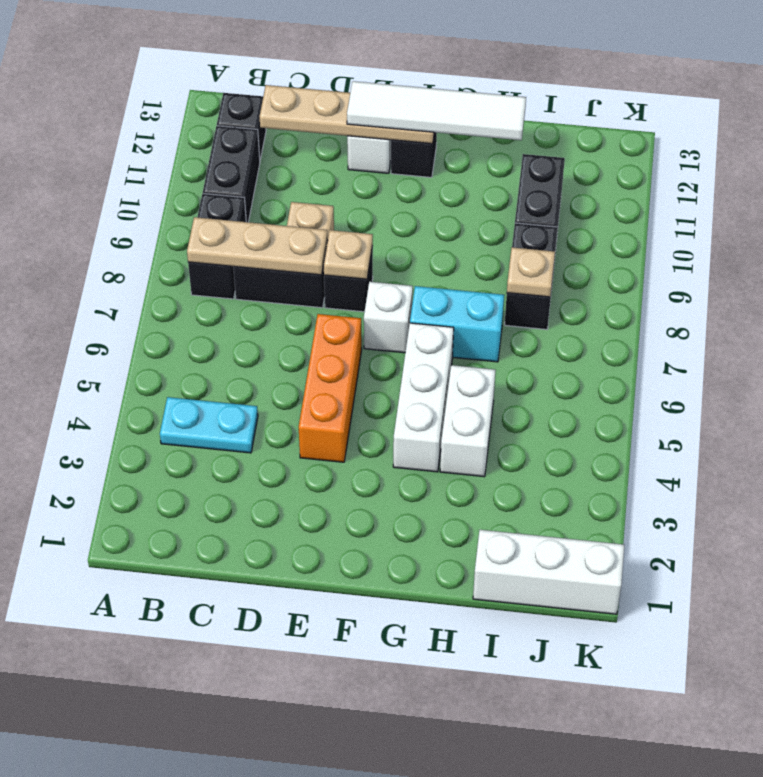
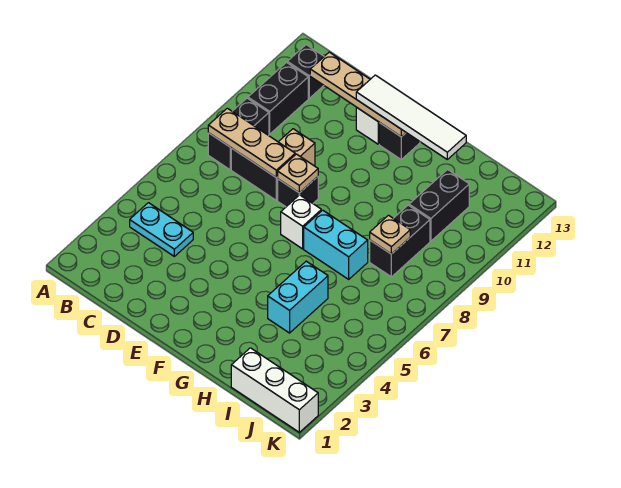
orange 1x3 brick [299,314,362,462] -> none
white 1x3 brick [393,323,454,472] -> none
white 1x2 brick [440,365,496,477] -> cyan 1x2 brick [268,261,328,333]

